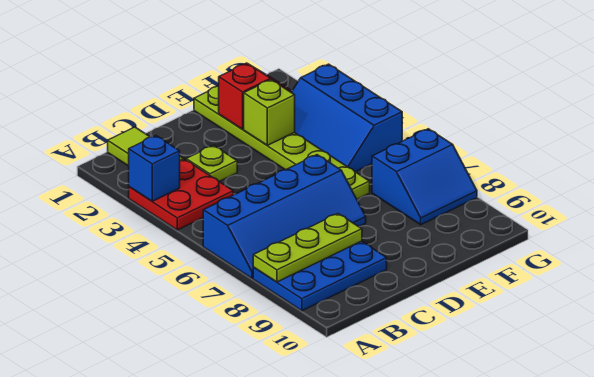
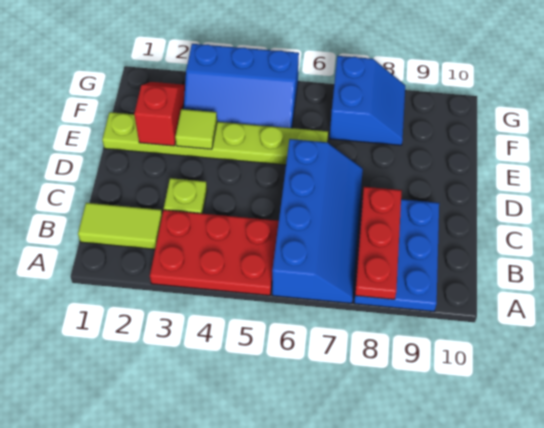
red 2x2 plate [129,159,233,230] -> red 2x3 plate [150,210,279,295]
blue 1x1 brick [129,136,180,201] -> none
lime 1x3 plate [253,214,362,282] -> red 1x3 plate [355,187,402,299]
lime 1x1 brick [244,80,295,145] -> lime 1x1 tile [175,109,217,149]

